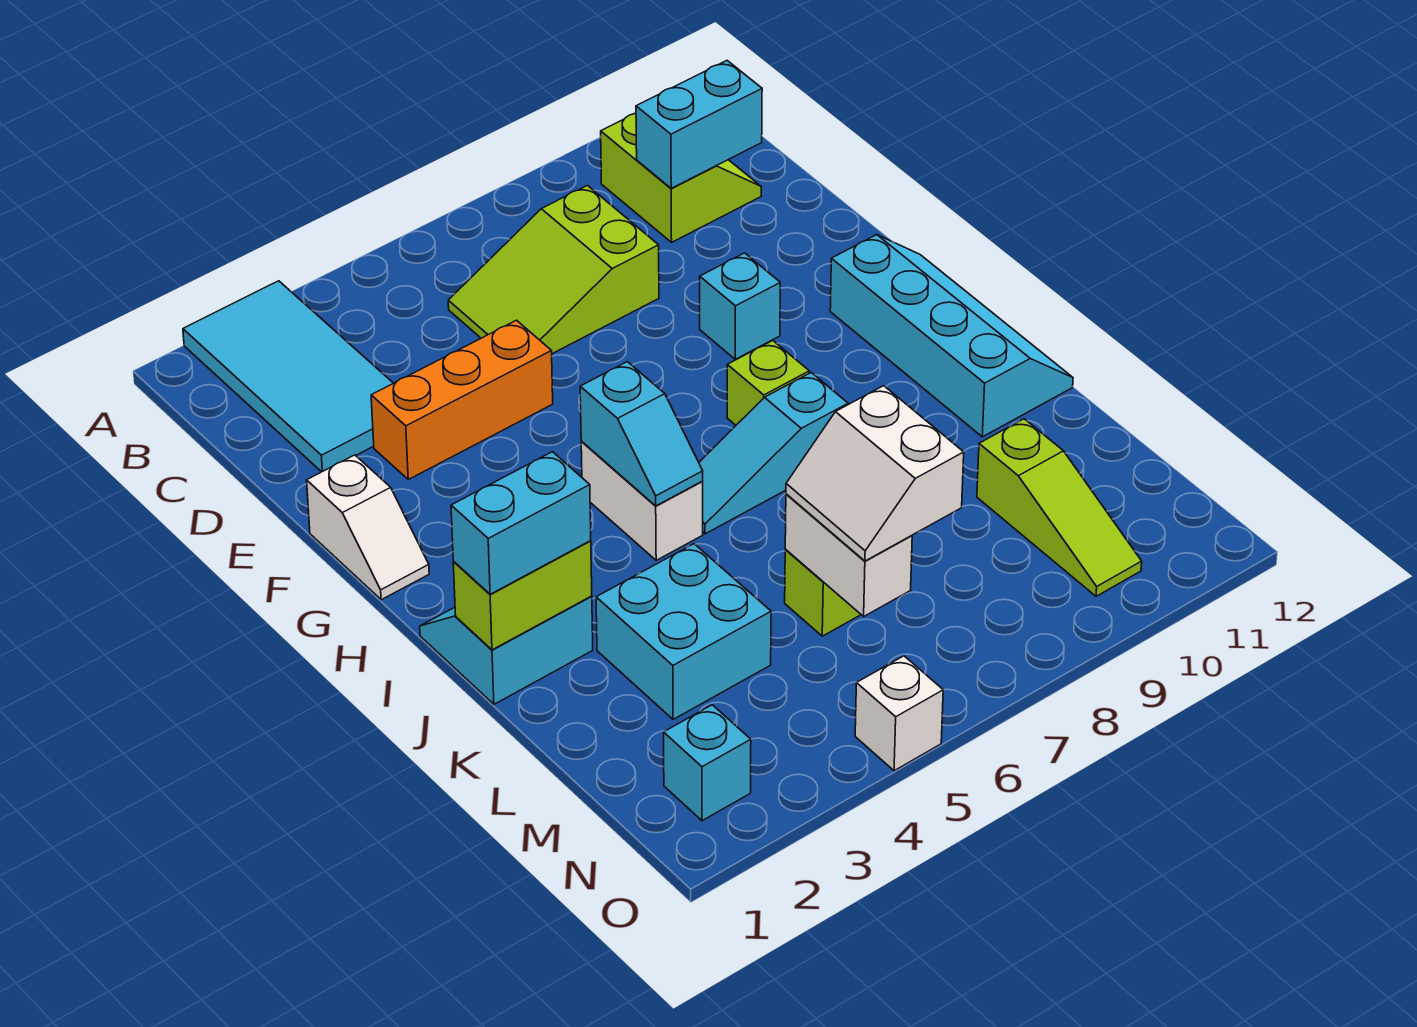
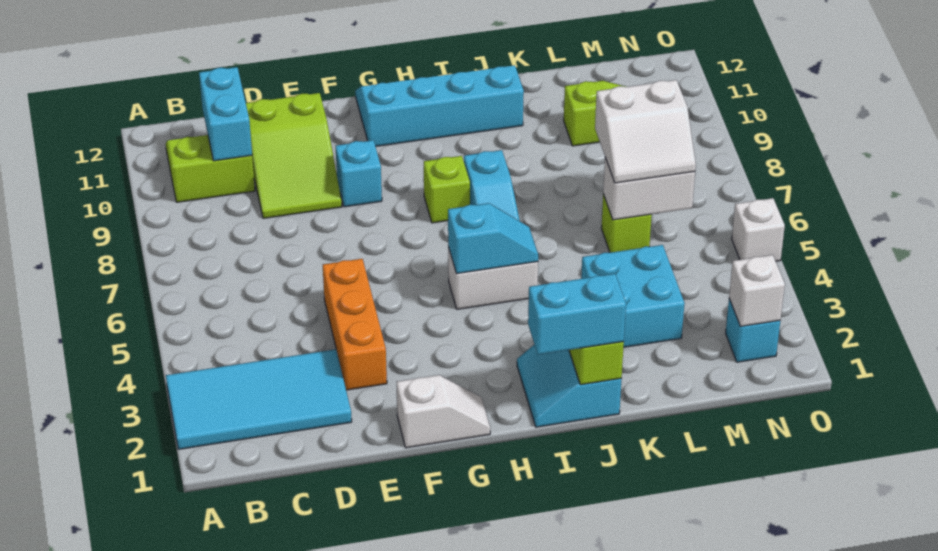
lime 2x3 slope [448,186,659,354] -> lime 2x3 slope moved to [246,93,342,218]
cyan 1x2 brick [451,452,591,594] -> cyan 1x2 brick turned to [528,274,626,355]
none -> white 1x1 brick [729,255,785,327]

